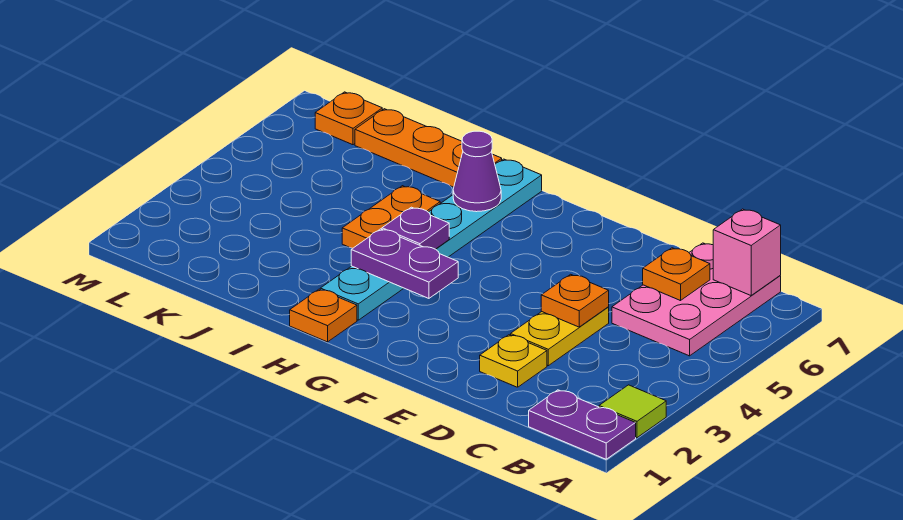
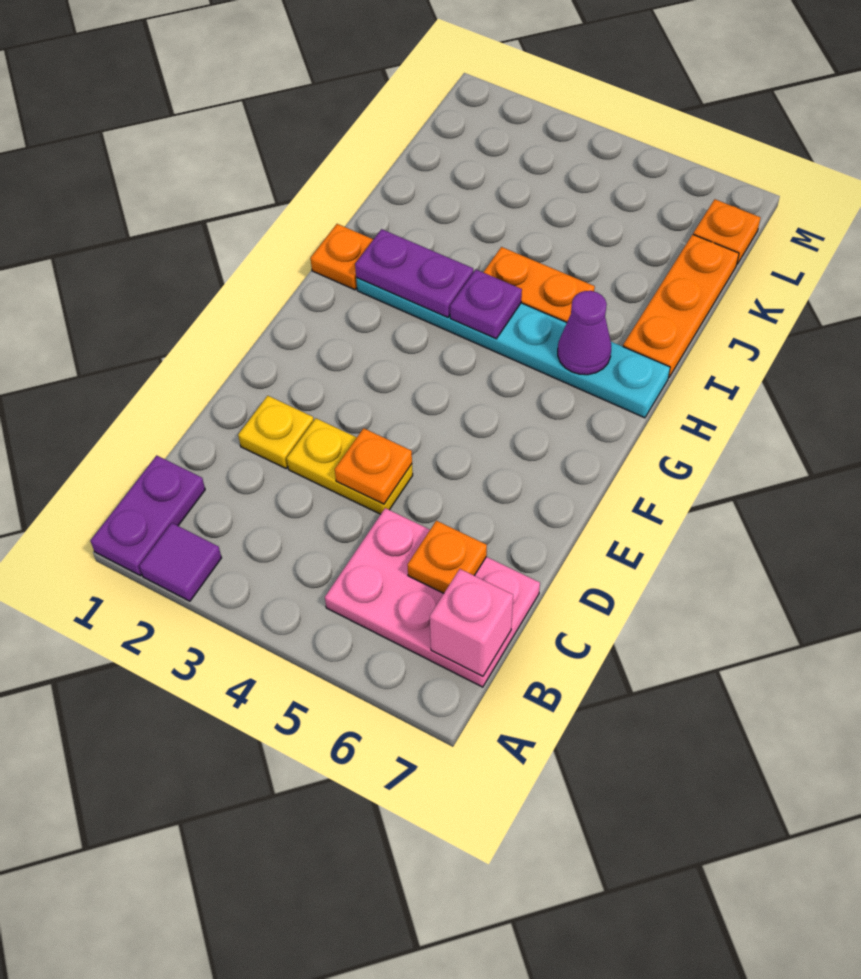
lime 1x1 tile [599,385,666,438] -> purple 1x1 tile [139,523,221,601]
purple 1x2 plate [351,229,458,298] -> purple 1x2 plate turned to [355,229,473,318]

